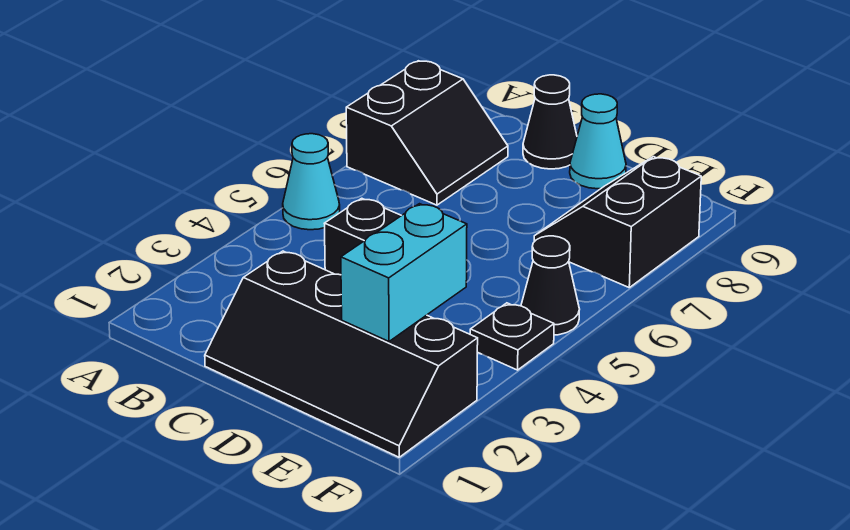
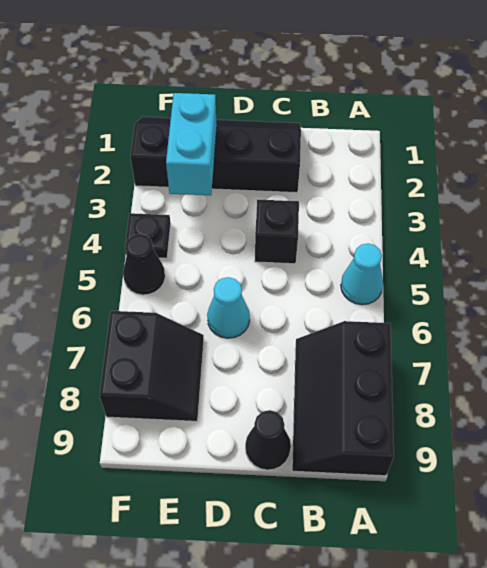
black 2x2 slope [346,61,508,205] -> black 2x3 slope [292,321,394,476]
cyan 1x1 cone [570,94,626,189] -> cyan 1x1 cone moved to [207,277,250,338]

